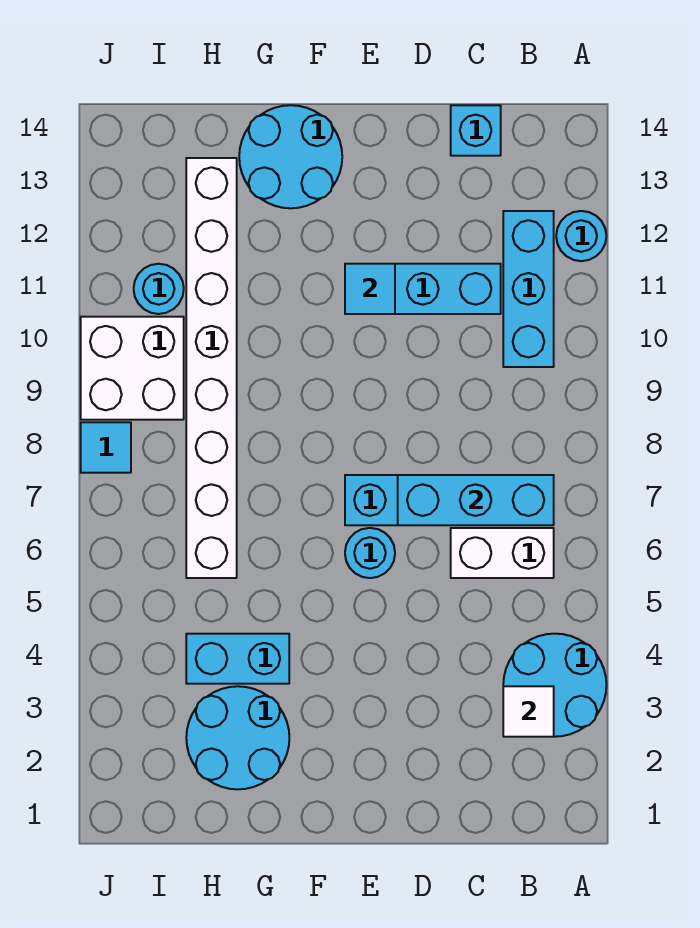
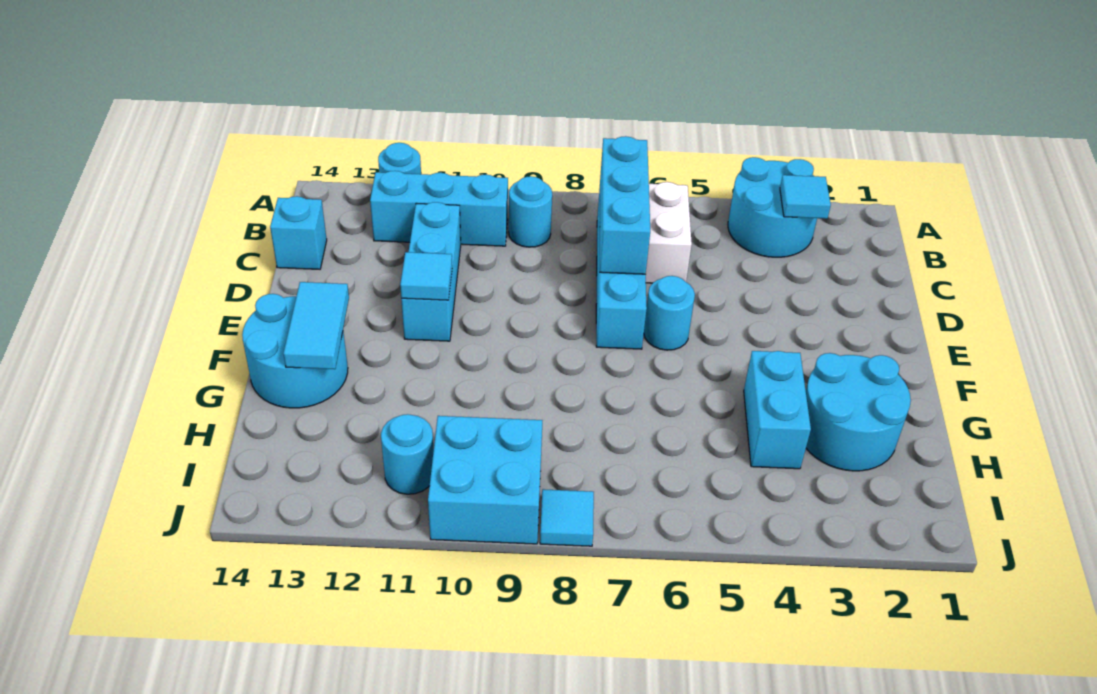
white 1x1 tile [503,686,554,737] -> cyan 1x1 tile [780,175,831,219]
none -> cyan 1x1 round brick [509,176,552,247]
none -> cyan 1x2 tile [283,282,349,369]
white 1x8 brick [186,158,237,578] -> none
white 2x2 brick [81,317,184,420] -> cyan 2x2 brick [428,416,543,544]

